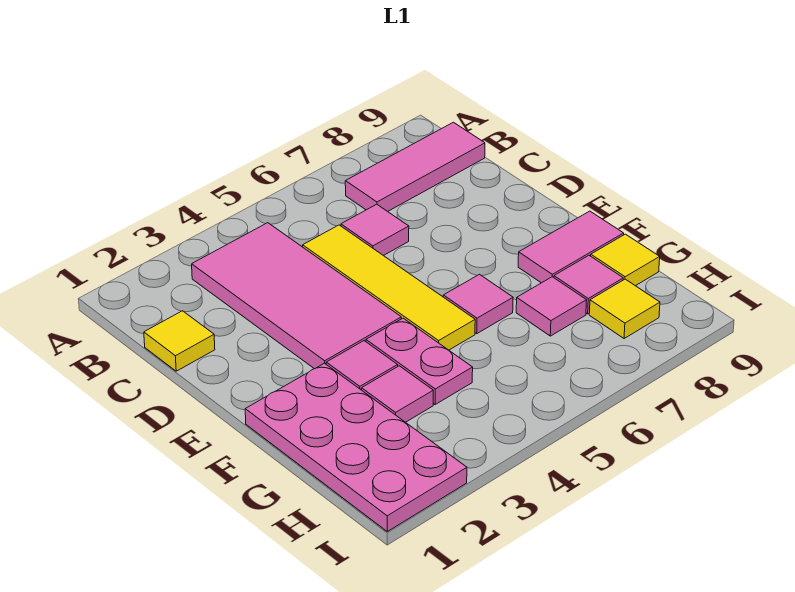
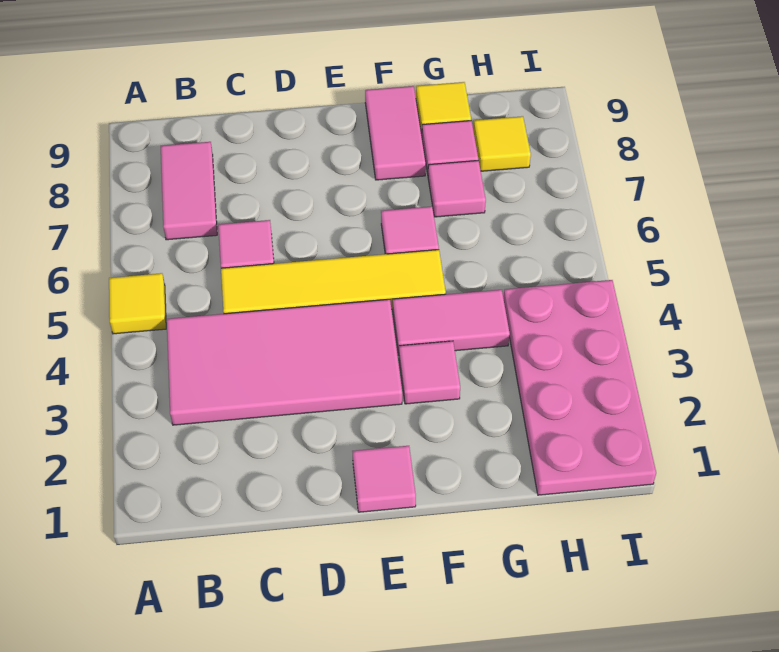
pink 1x3 tile [345,122,485,211] -> pink 1x2 tile [161,142,217,240]
yellow 1x1 tile [144,311,215,371] -> yellow 1x1 tile moved to [109,273,166,334]
pink 2x4 plate [245,363,467,531] -> pink 2x4 plate turned to [503,280,656,495]
pink 1x2 plate [366,318,473,404] -> pink 1x2 tile [393,290,510,355]
pink 1x1 tile [362,366,433,422] -> pink 1x1 tile moved to [352,446,416,512]

